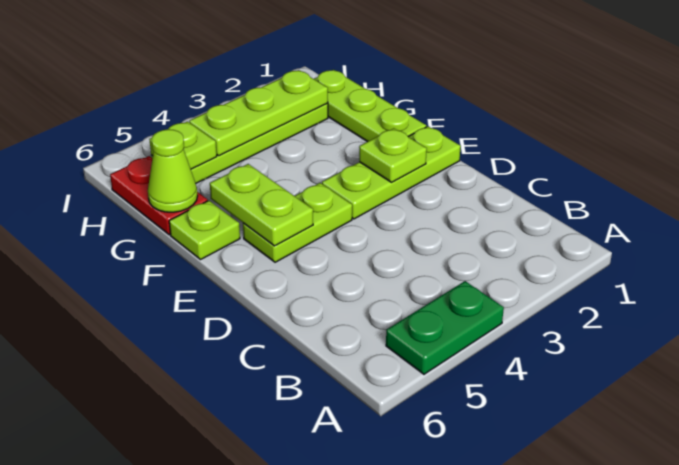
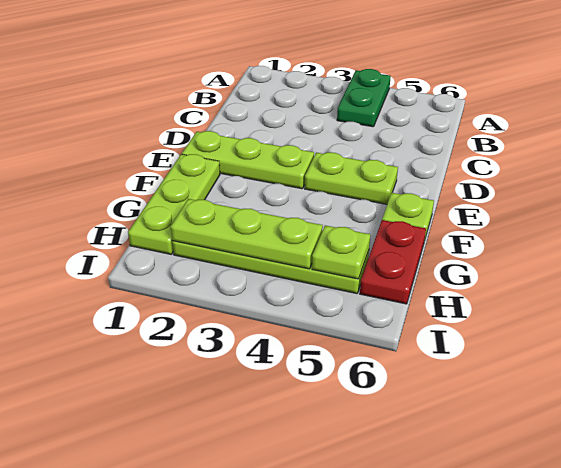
green 1x2 plate [386,281,504,374] -> green 1x2 plate turned to [337,69,391,127]
lime 1x1 plate [359,128,427,182] -> none
lime 1x2 plate [210,164,313,246] -> none
lime 1x1 cone [148,129,198,212] -> none

